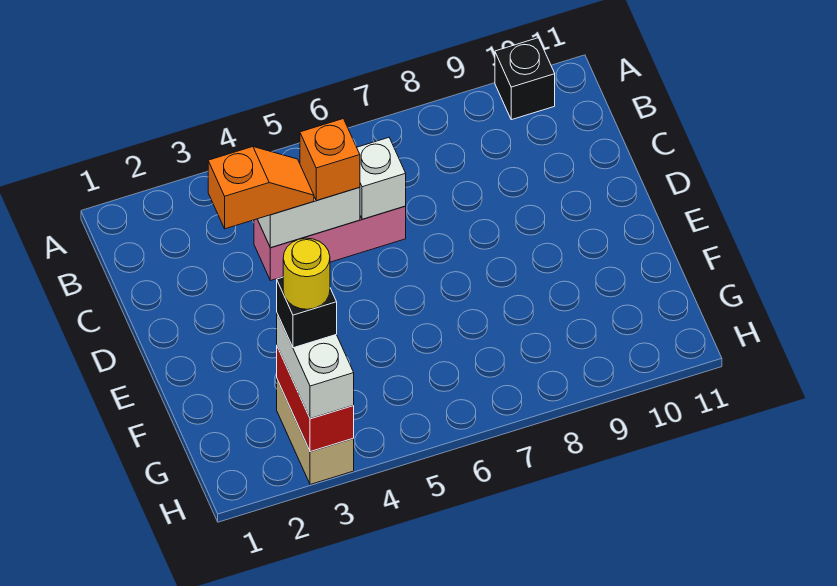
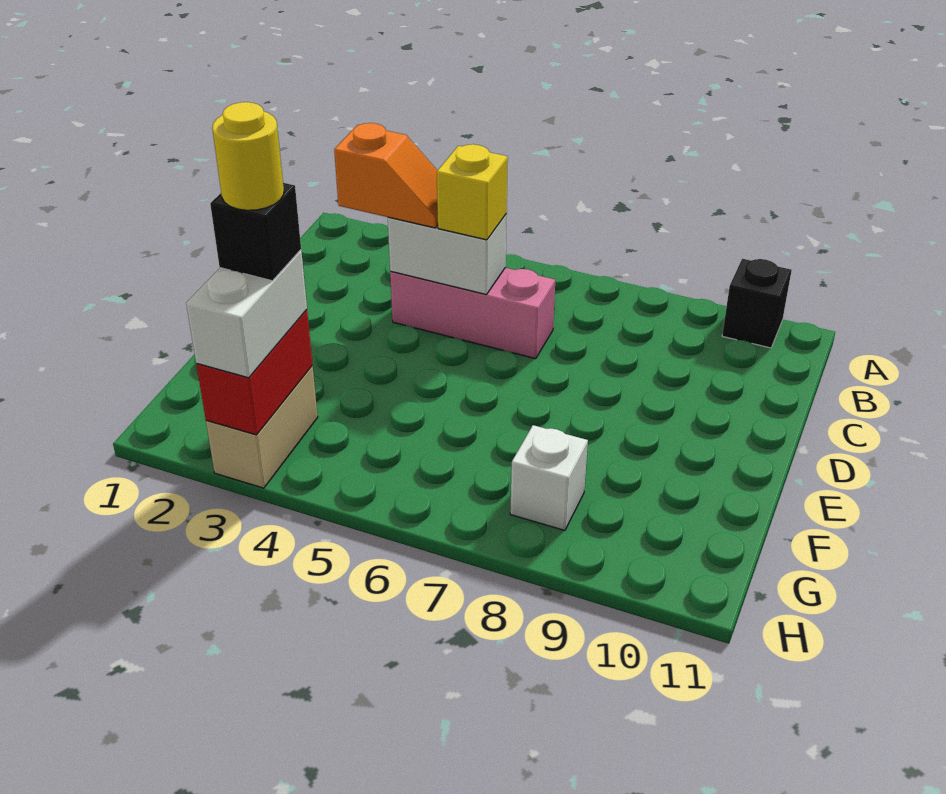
orange 1x1 brick [300,119,360,201] -> yellow 1x1 brick [437,144,508,240]
white 1x1 brick [357,138,406,219] -> white 1x1 brick moved to [510,425,588,530]

